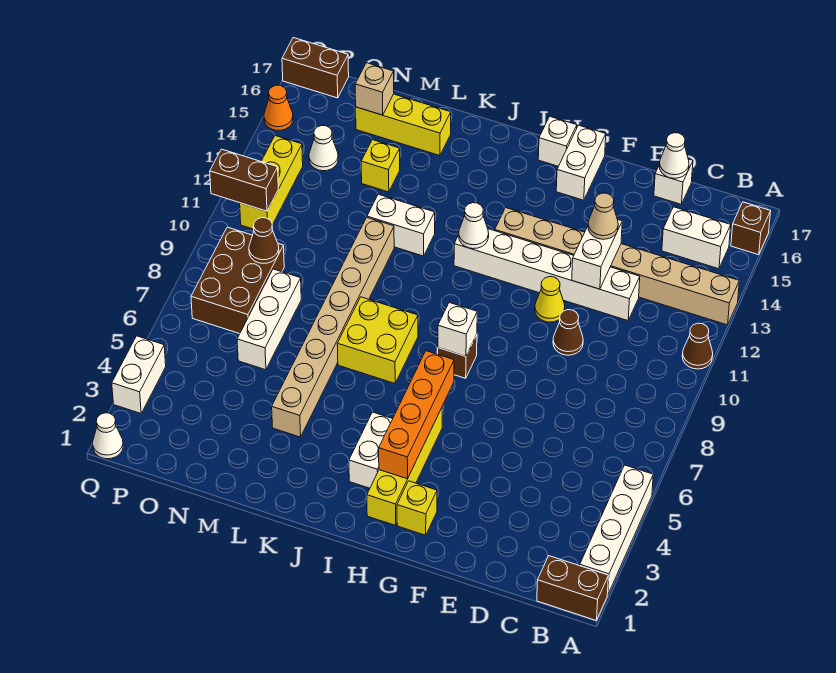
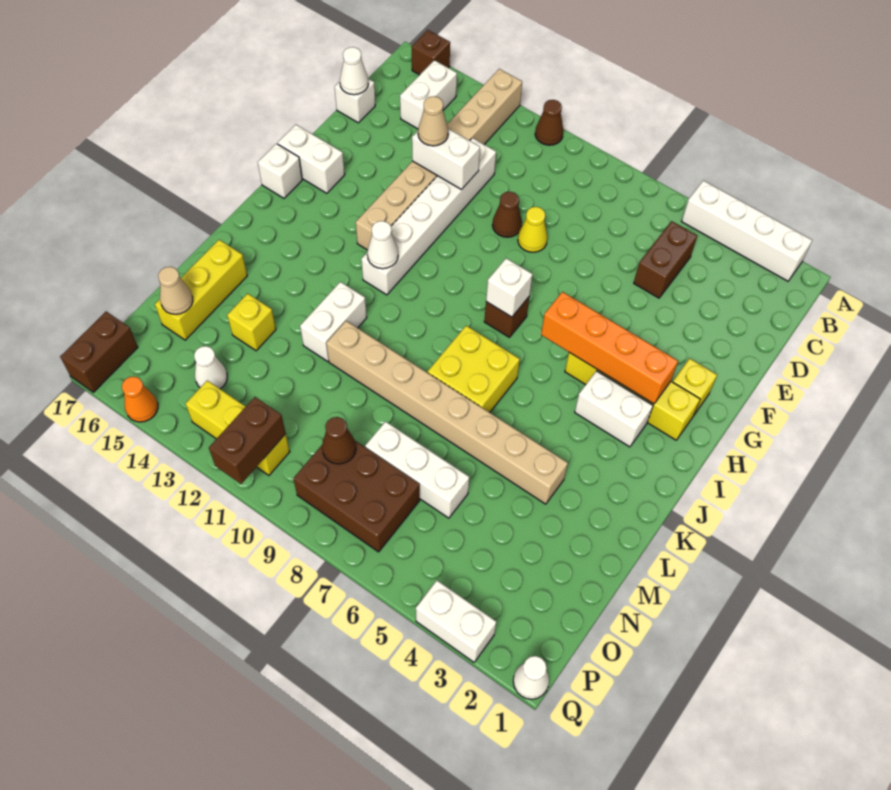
brown 1x2 brick [537,556,608,620] -> brown 1x2 brick moved to [634,221,697,298]
yellow 1x1 cone [535,277,565,322] -> yellow 1x1 cone moved to [518,207,548,252]
tan 1x1 brick [355,63,394,115] -> tan 1x1 cone [158,267,193,314]

